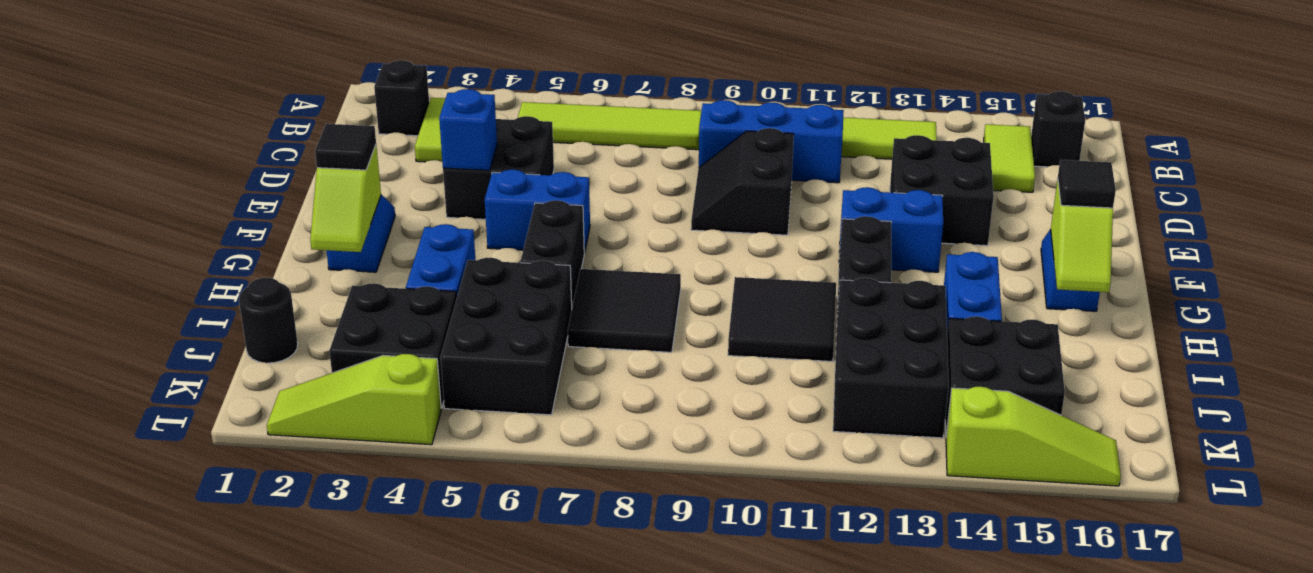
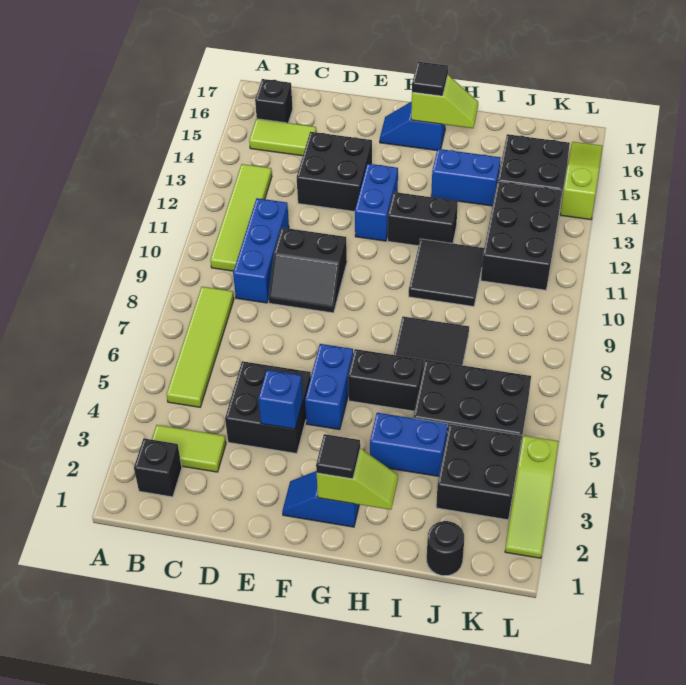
black 2x3 brick [833,278,949,438] -> black 2x3 brick turned to [481,181,562,290]

